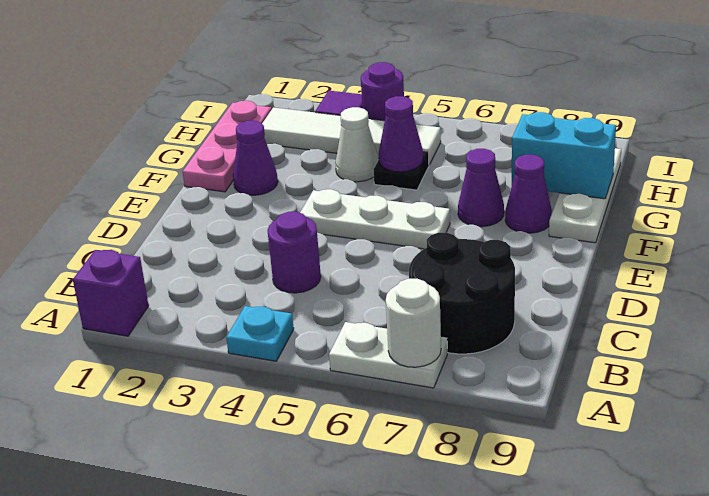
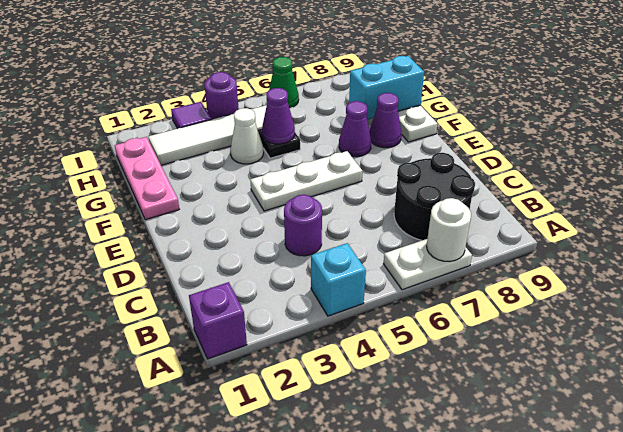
cyan 1x1 plate [226,306,294,361] -> cyan 1x1 brick [311,243,366,316]
purple 1x1 cone [233,121,278,195] -> none
none -> green 1x1 cone [269,57,299,108]

